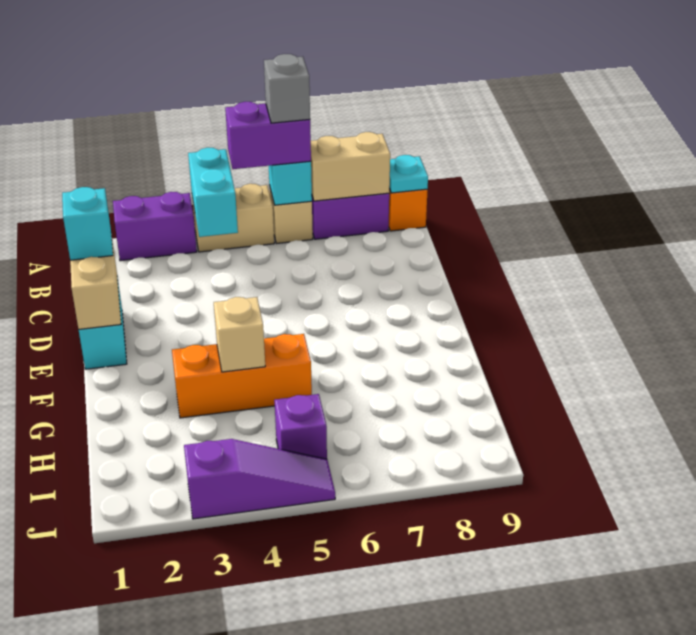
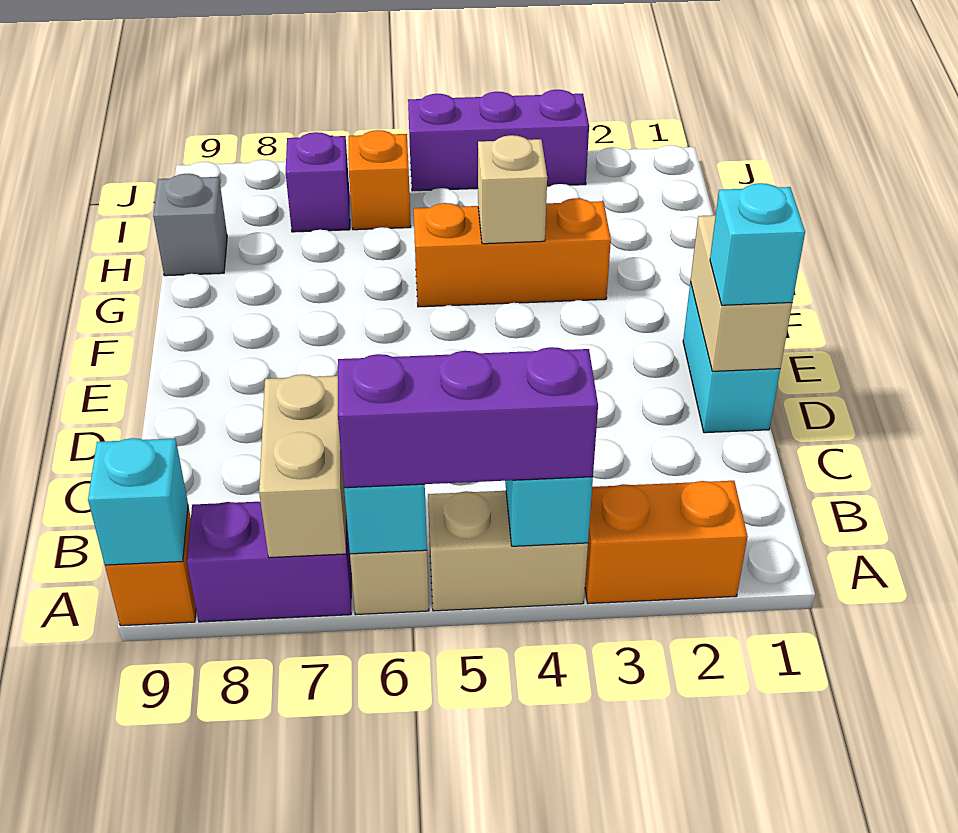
purple 1x2 brick [113,192,197,261] -> orange 1x2 brick [585,481,748,604]
purple 1x2 brick [225,102,311,169] -> purple 1x3 brick [338,347,598,488]
grey 1x1 brick [264,54,310,123] -> grey 1x1 brick moved to [153,174,227,276]
tan 1x2 brick [311,132,390,201] -> tan 1x2 brick turned to [259,374,346,558]
cyan 1x1 plate [389,155,428,193] -> cyan 1x1 brick [88,438,188,565]
purple 1x1 brick [274,394,327,459] -> purple 1x1 brick moved to [286,132,350,232]
none -> orange 1x1 brick [349,130,411,230]
purple 1x3 slope [184,439,335,519] -> purple 1x3 brick [408,90,589,191]

